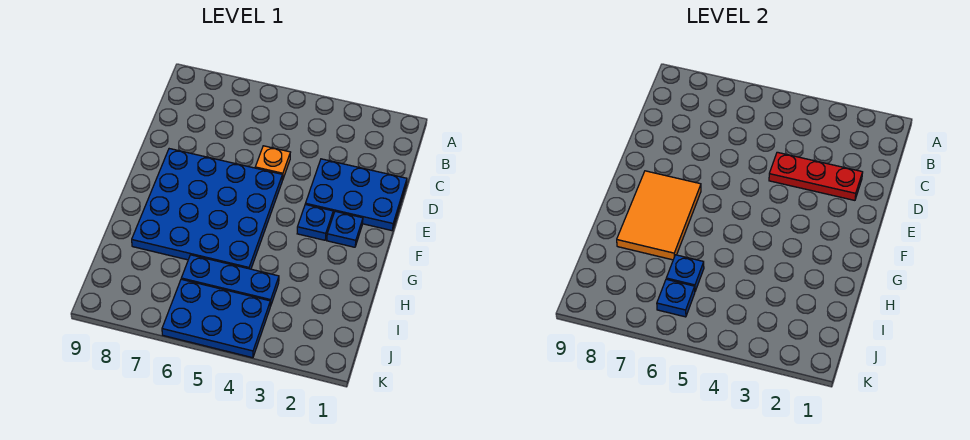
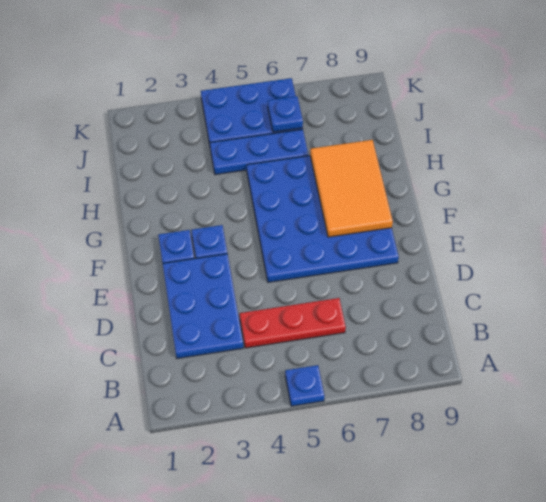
blue 2x3 plate [305,159,407,231] -> blue 2x3 plate turned to [163,254,243,359]
red 1x3 plate [769,152,863,200] -> red 1x3 plate moved to [240,298,346,348]
orange 1x1 plate [255,146,290,180] -> none
blue 1x1 plate [666,255,704,291] -> blue 1x1 plate moved to [285,365,324,406]

